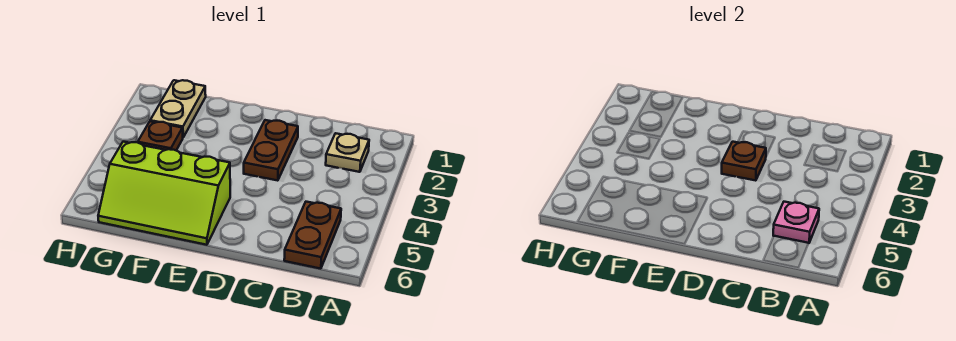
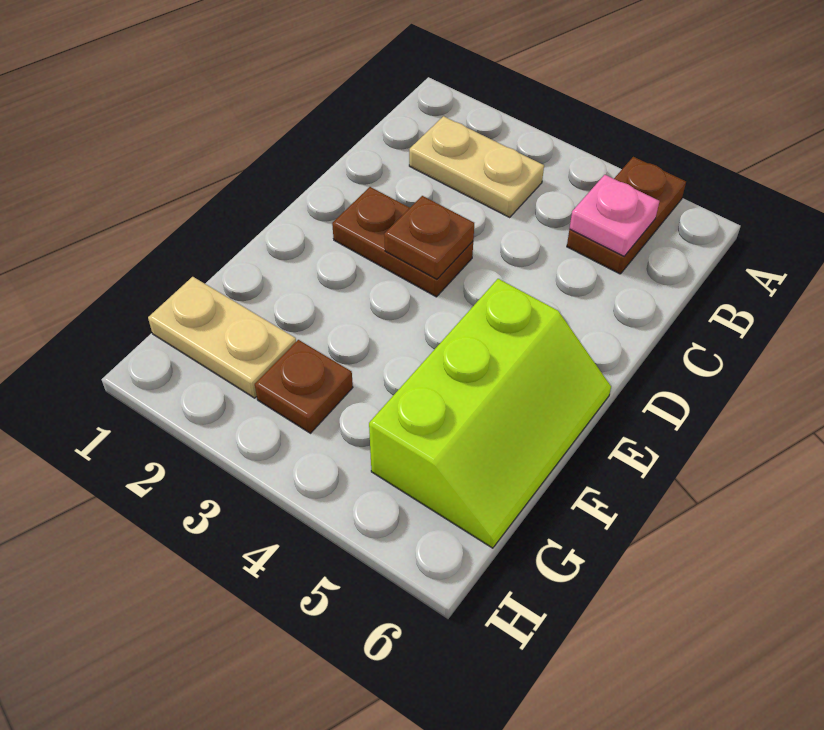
tan 1x1 plate [326,133,369,172] -> tan 1x2 plate [409,116,544,217]
brown 1x2 plate [284,202,341,269] -> brown 1x2 plate turned to [567,157,686,274]

